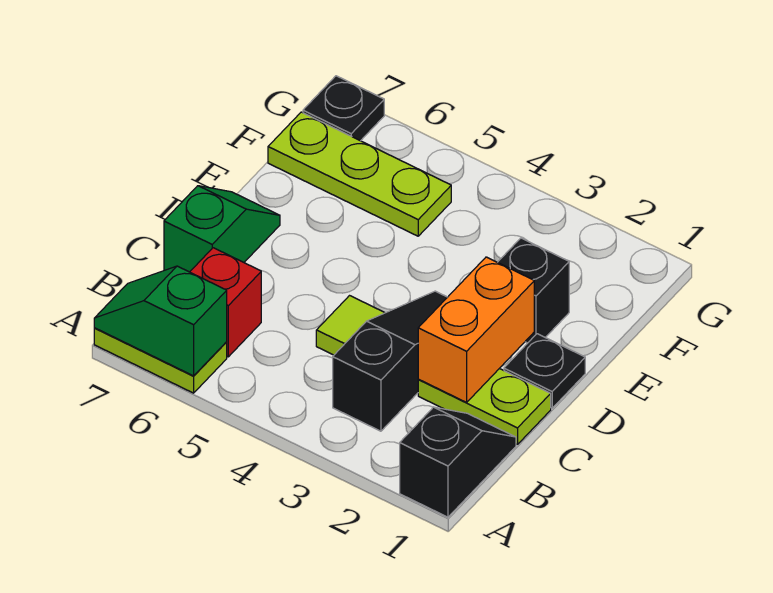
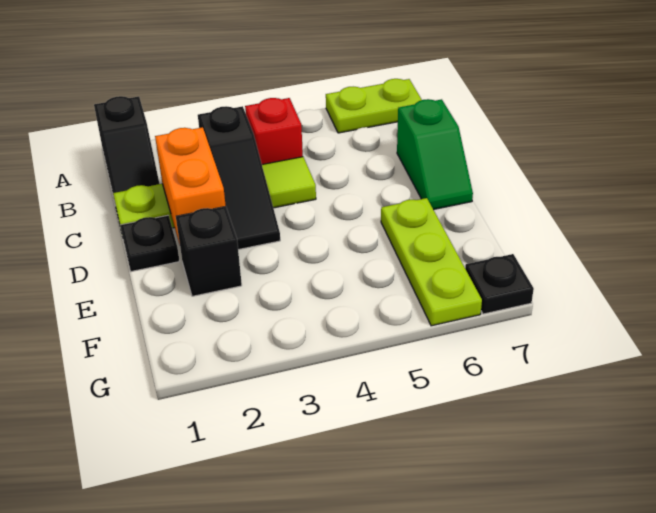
green 1x2 slope [94,266,227,376] -> none
red 1x1 brick [190,248,261,357] -> red 1x1 brick moved to [245,98,303,164]
lime 1x3 plate [268,112,451,236] -> lime 1x3 plate turned to [381,198,482,326]

